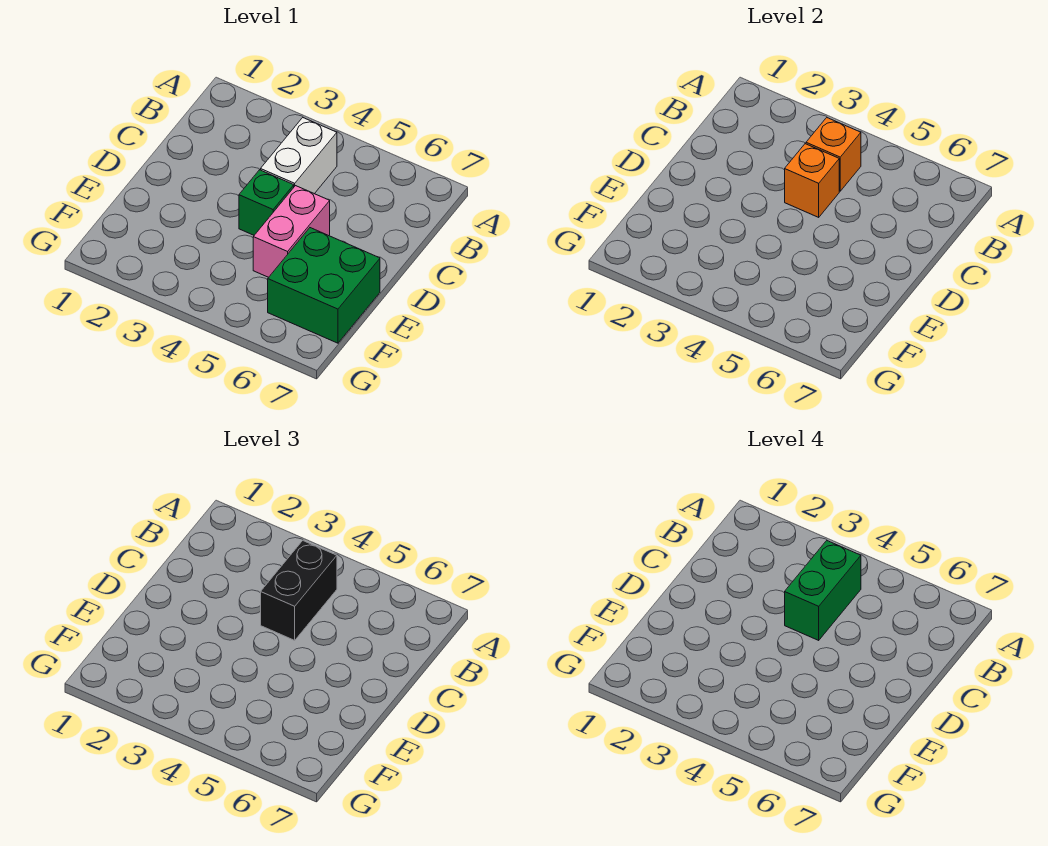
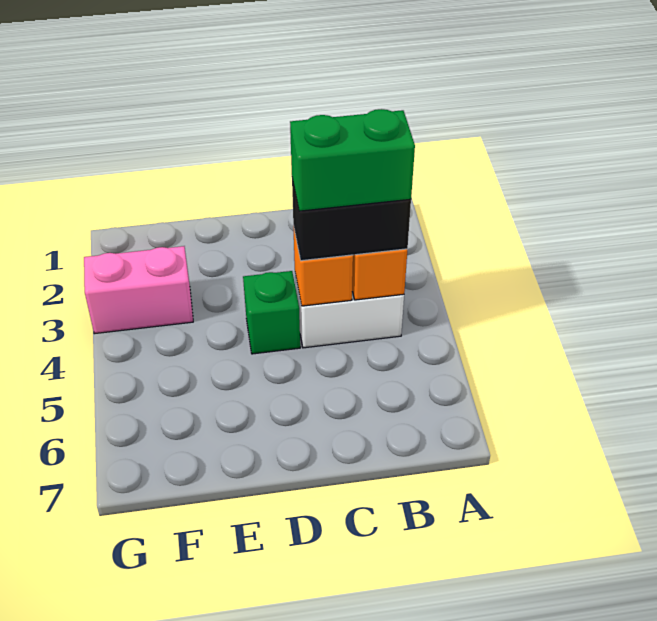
pink 1x2 brick [253,186,330,277] -> pink 1x2 brick moved to [84,246,193,334]
green 2x2 brick [268,228,380,343] -> none

